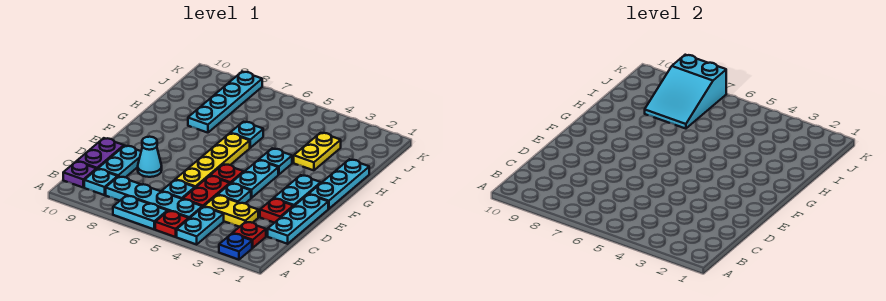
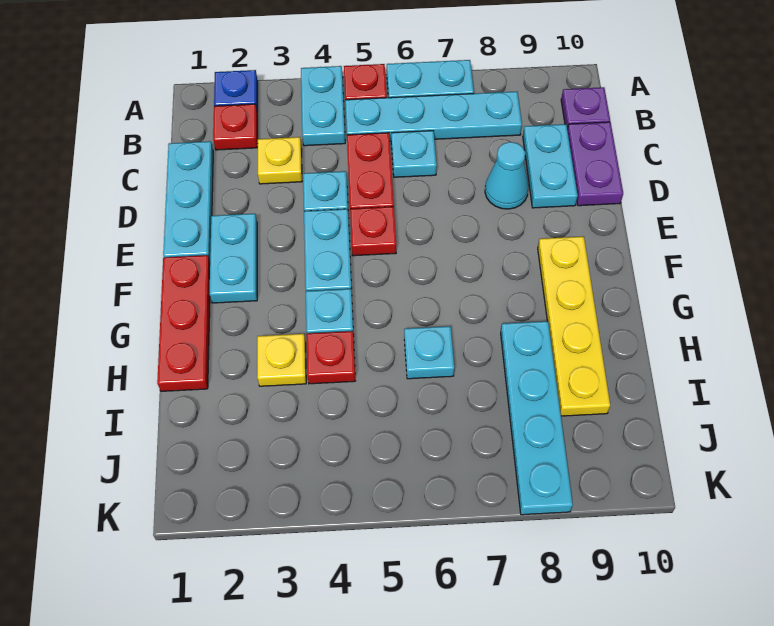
cyan 1x1 plate [84,169,118,195] -> none
yellow 1x2 plate [204,195,258,227] -> yellow 1x1 plate [258,137,302,184]
red 1x1 plate [260,198,293,223] -> red 1x1 plate moved to [306,331,355,384]
yellow 1x4 plate [175,133,250,188] -> yellow 1x4 plate moved to [538,236,610,416]
cyan 1x3 plate [309,159,369,209] -> red 1x3 plate [157,255,210,391]
yellow 1x2 plate [294,133,341,170] -> yellow 1x1 plate [257,334,306,386]
cyan 2x3 slope [645,55,726,129] -> none

